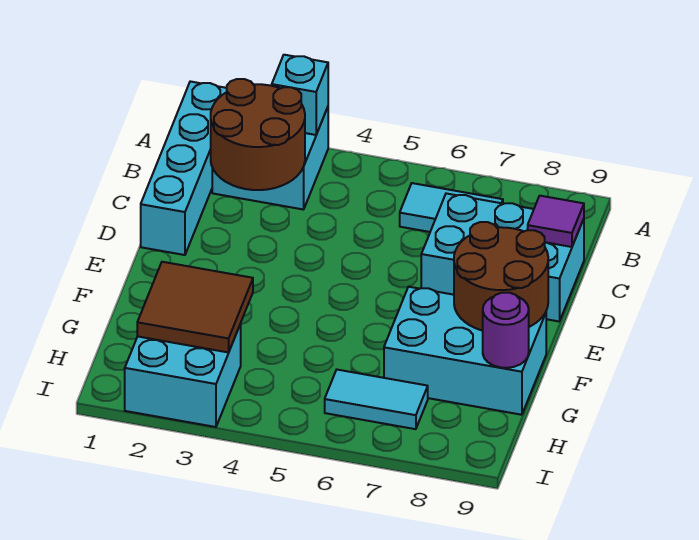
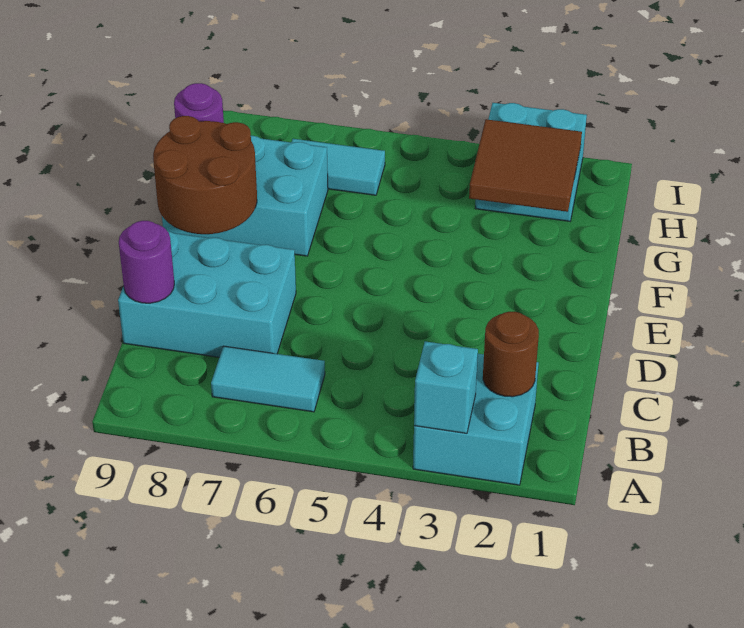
cyan 1x4 brick [141,81,227,255] -> none
brown 2x2 round brick [211,79,305,190] -> brown 1x1 round brick [483,312,539,397]
purple 1x1 tile [528,196,584,247] -> purple 1x1 round brick [119,221,174,303]

